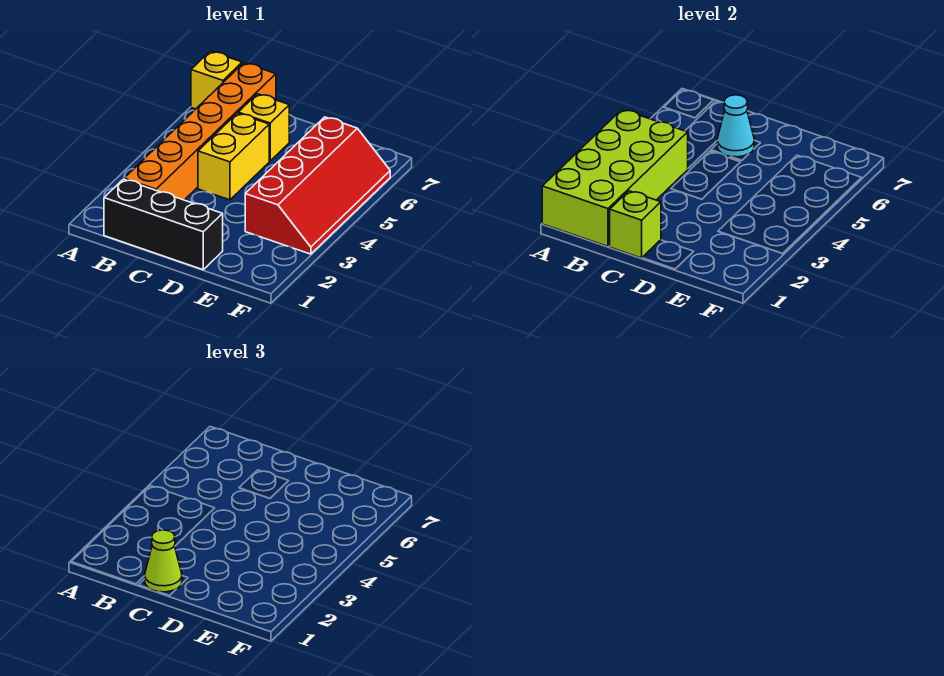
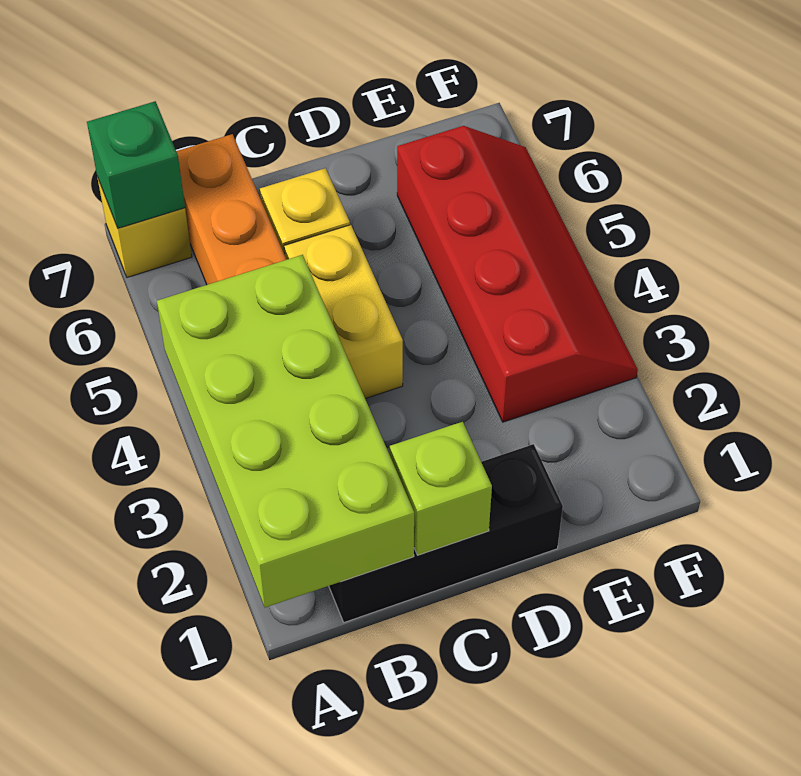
none -> green 1x1 brick [87,101,185,228]
lime 1x1 cone [145,530,182,592] -> none
cyan 1x1 cone [717,95,754,157] -> none

